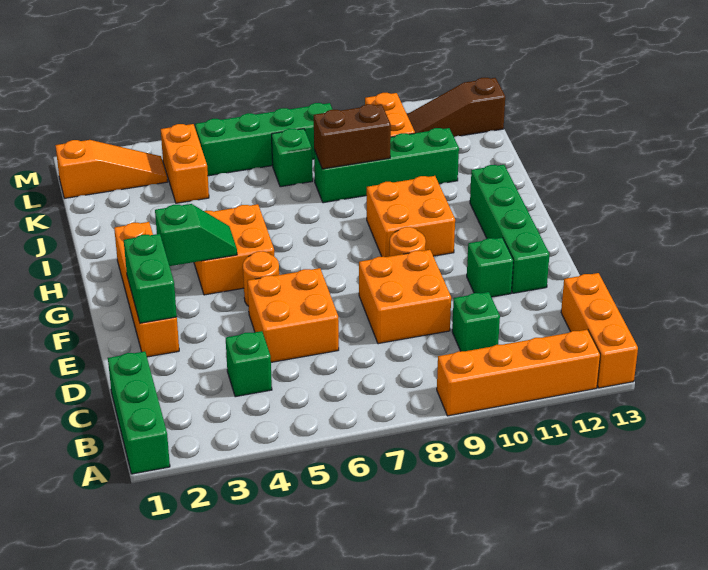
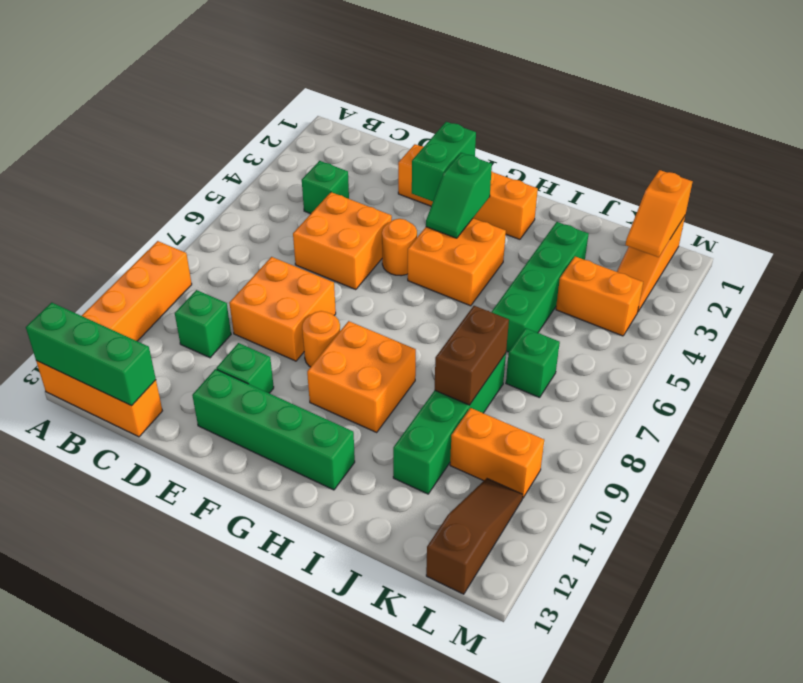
green 1x3 brick [108,351,170,474] -> green 1x3 brick moved to [26,302,156,406]
green 1x2 brick [124,234,177,323] -> green 1x2 brick turned to [412,122,476,201]
none -> orange 1x2 slope [626,170,693,257]
green 1x4 brick [195,103,333,176] -> green 1x4 brick moved to [492,222,589,352]

